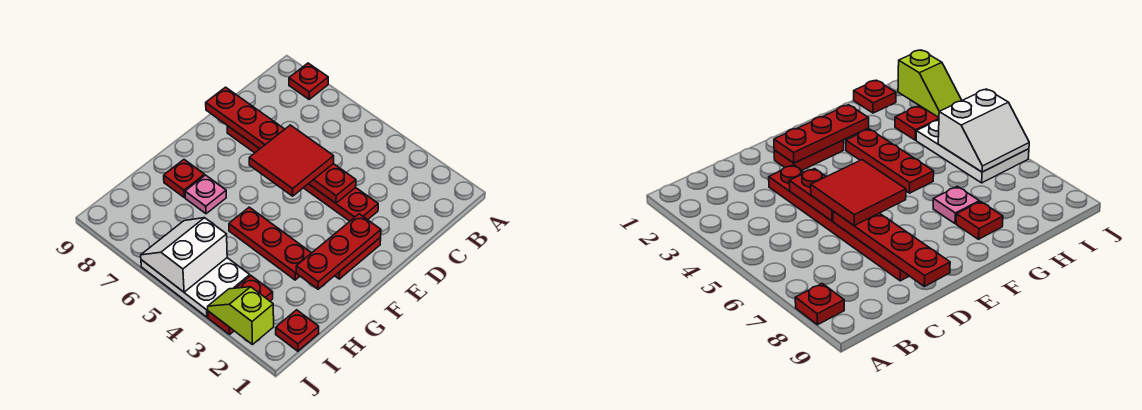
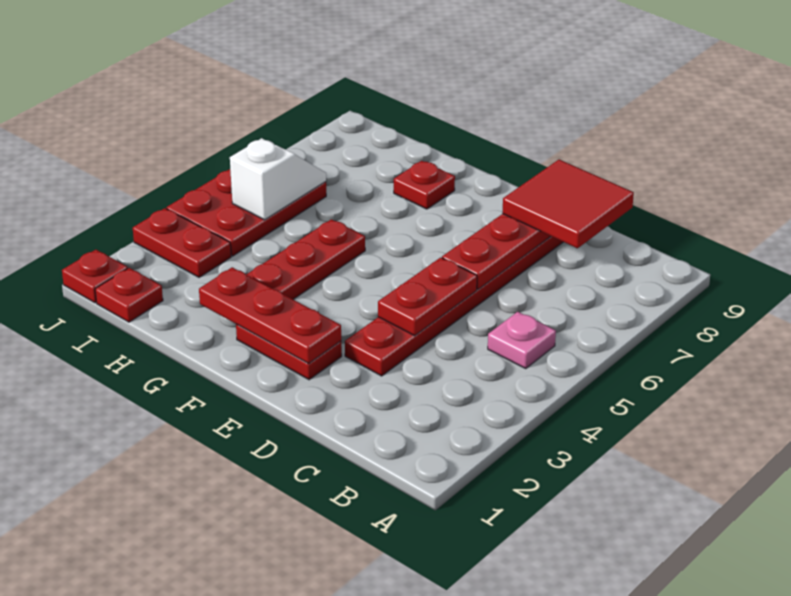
red 1x1 plate [289,63,328,99] -> red 1x1 plate moved to [62,250,128,303]
red 2x2 tile [249,125,334,196] -> red 2x2 tile moved to [502,160,634,248]
pink 1x1 plate [185,175,226,214] -> pink 1x1 plate moved to [488,312,556,369]
white 2x3 plate [141,258,250,317] -> red 2x3 plate [166,169,326,256]
white 2x2 slope [141,218,227,292] -> white 1x2 slope [230,138,326,220]
lime 1x2 slope [208,287,274,345] -> none

